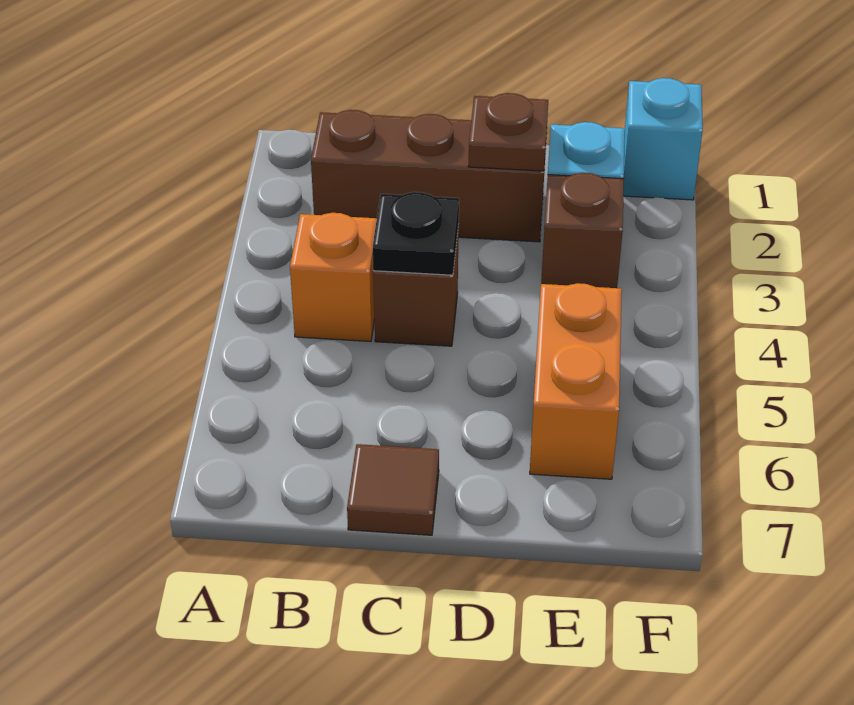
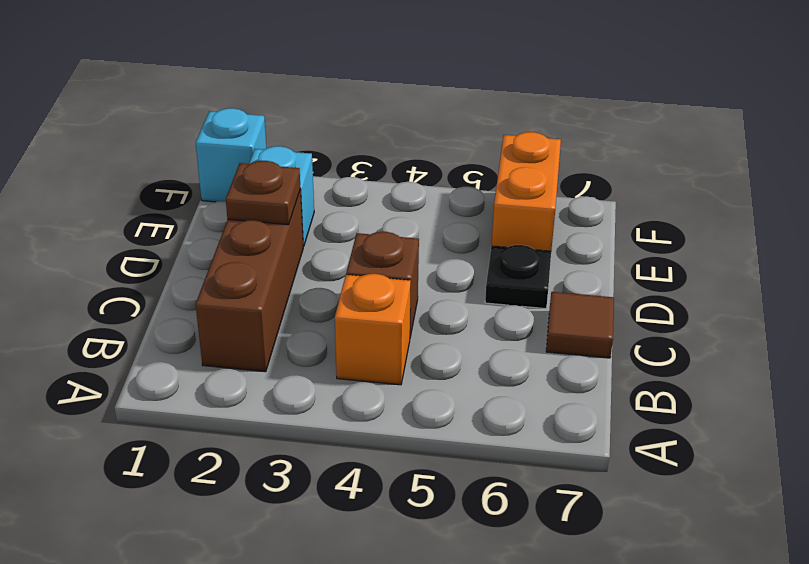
black 1x1 plate [373,192,459,275] -> black 1x1 plate moved to [485,245,551,309]
brown 1x1 brick [541,173,624,288] -> none
orange 1x2 brick [530,283,622,479] -> orange 1x2 brick turned to [492,132,561,251]

